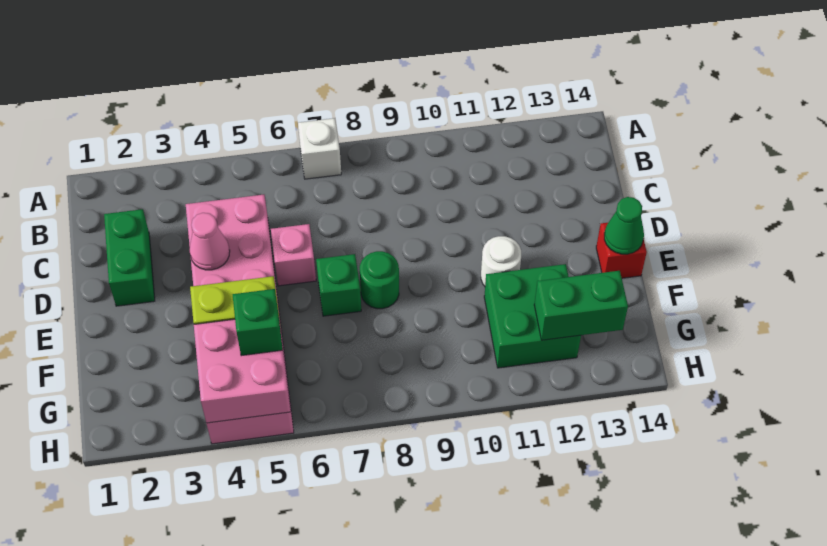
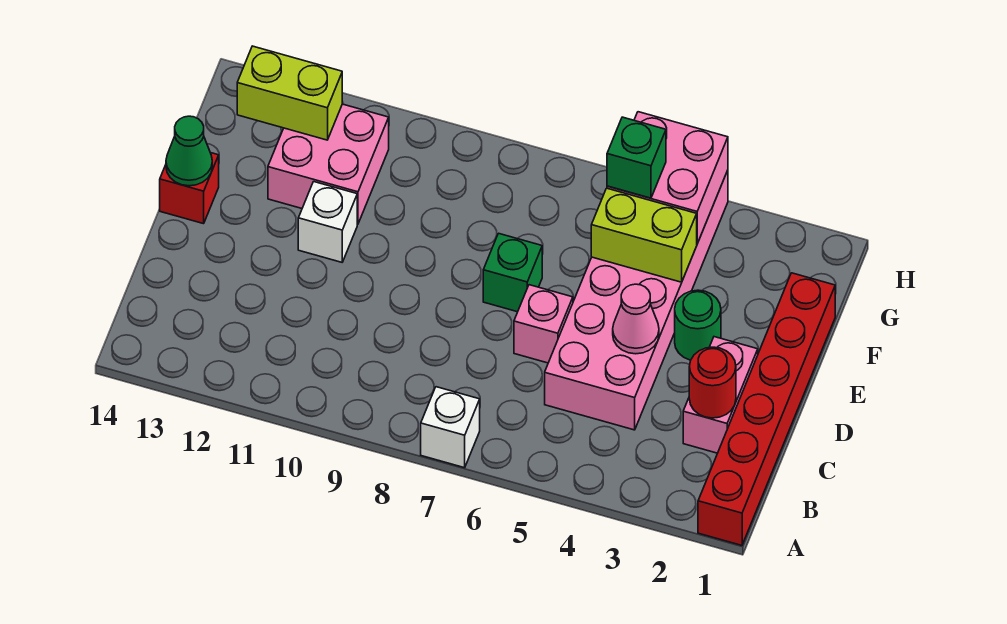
none -> red 1x6 brick [698,273,835,545]
green 1x2 brick [104,209,155,306] -> pink 1x2 brick [683,337,758,453]
none -> red 1x1 round brick [689,347,736,418]
green 1x1 round brick [360,251,399,309] -> green 1x1 round brick moved to [675,290,721,360]
white 1x1 round brick [481,236,521,286] -> white 1x1 brick [298,182,357,262]
green 2x2 brick [484,264,581,368] -> pink 2x2 brick [268,104,389,224]
green 1x2 brick [534,271,628,340] -> lime 1x2 brick [237,46,342,140]

